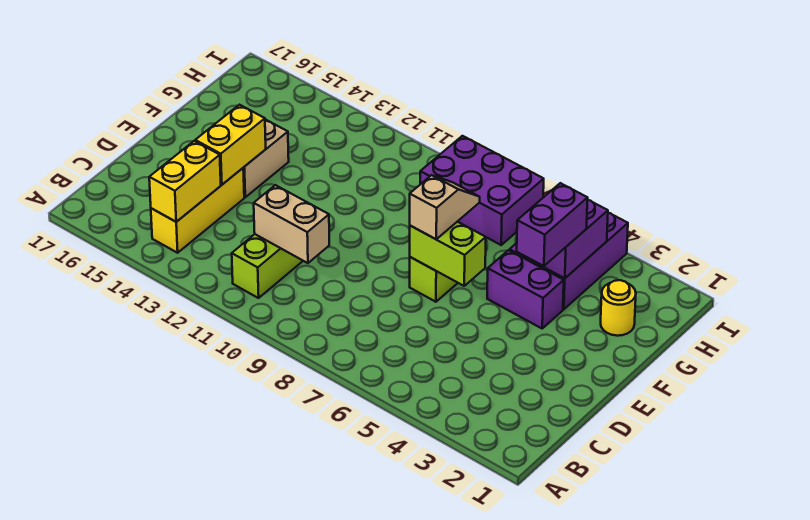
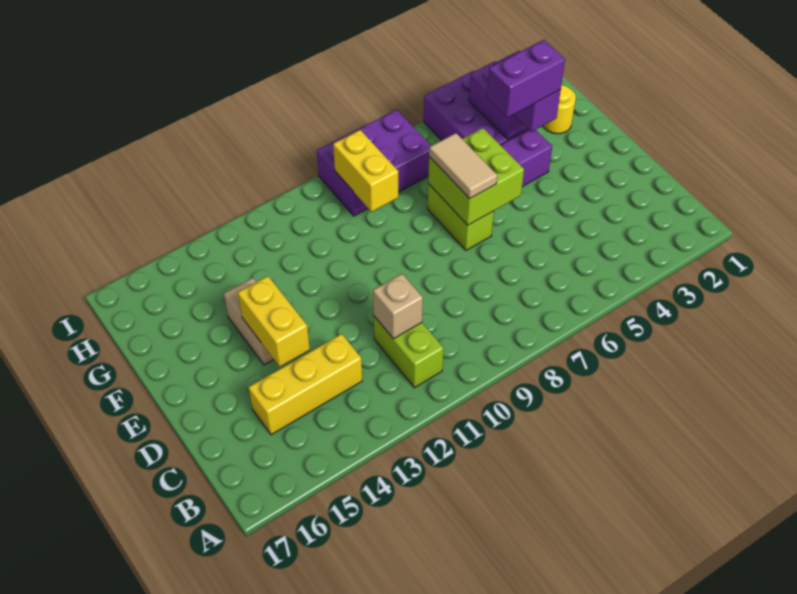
yellow 1x3 brick [151,168,244,253] -> yellow 1x3 brick turned to [249,334,362,435]
yellow 1x2 brick [149,141,221,222] -> yellow 1x2 brick moved to [333,130,398,212]
tan 1x2 brick [254,185,329,263] -> tan 1x1 brick [373,274,423,339]
lime 1x2 brick [410,222,486,286] -> lime 2x2 brick [428,128,524,225]
tan 1x2 slope [410,175,480,239] -> tan 1x2 tile [429,133,497,199]
none -> purple 1x2 brick [487,40,565,118]

